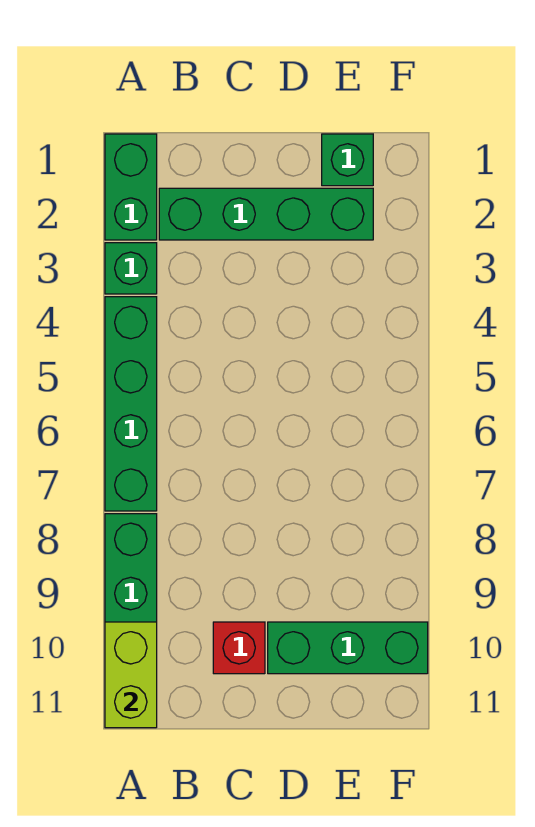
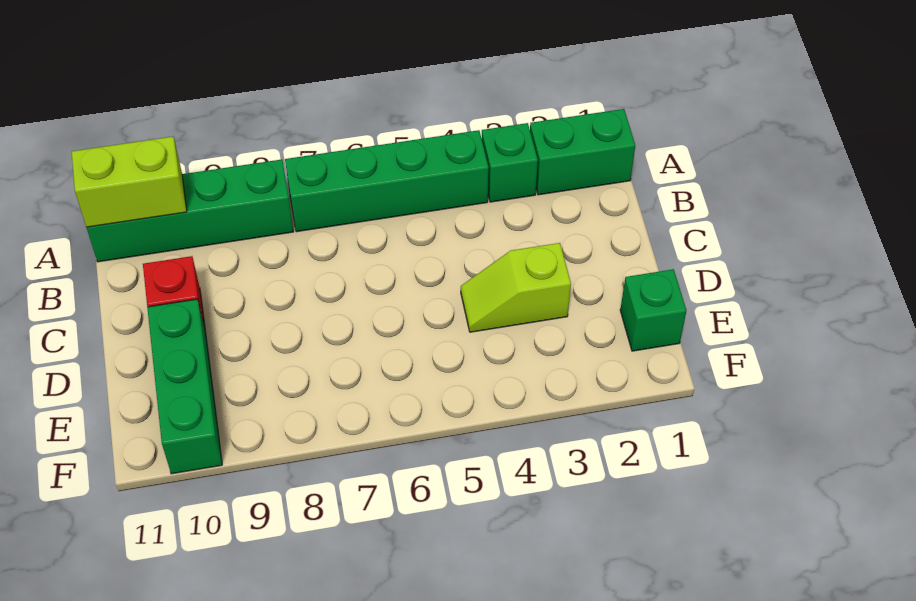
green 1x4 brick [159,188,373,240] -> none
none -> lime 1x2 slope [461,243,571,332]

